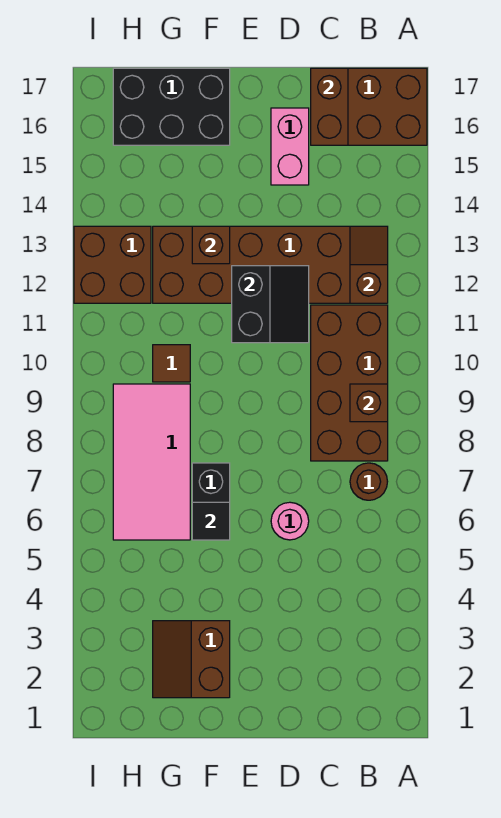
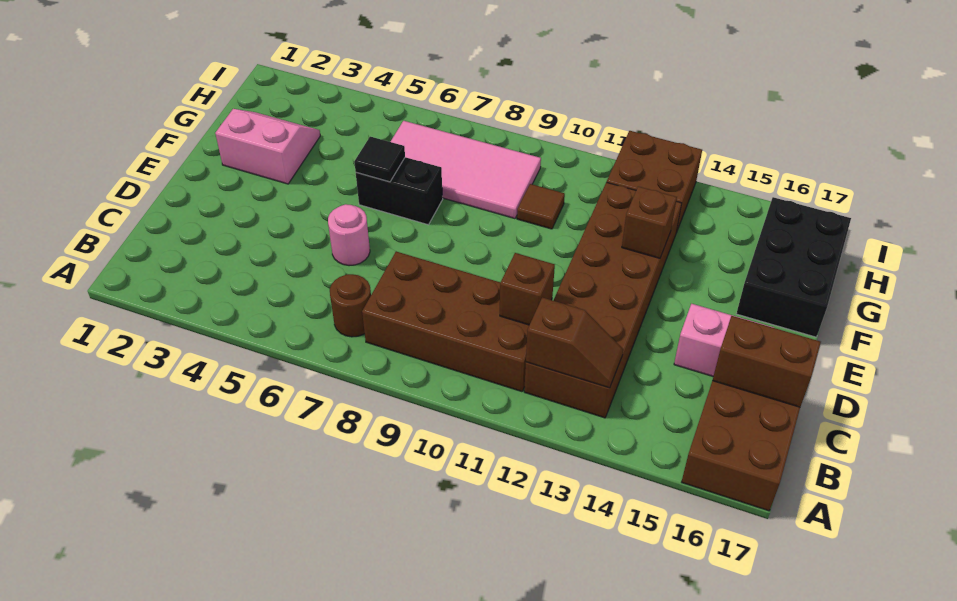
brown 1x1 brick [350,384,388,422] -> brown 1x1 brick moved to [500,253,555,325]
black 2x2 slope [232,266,309,343] -> none
brown 2x2 slope [153,621,230,698] -> pink 2x2 slope [215,109,320,184]

